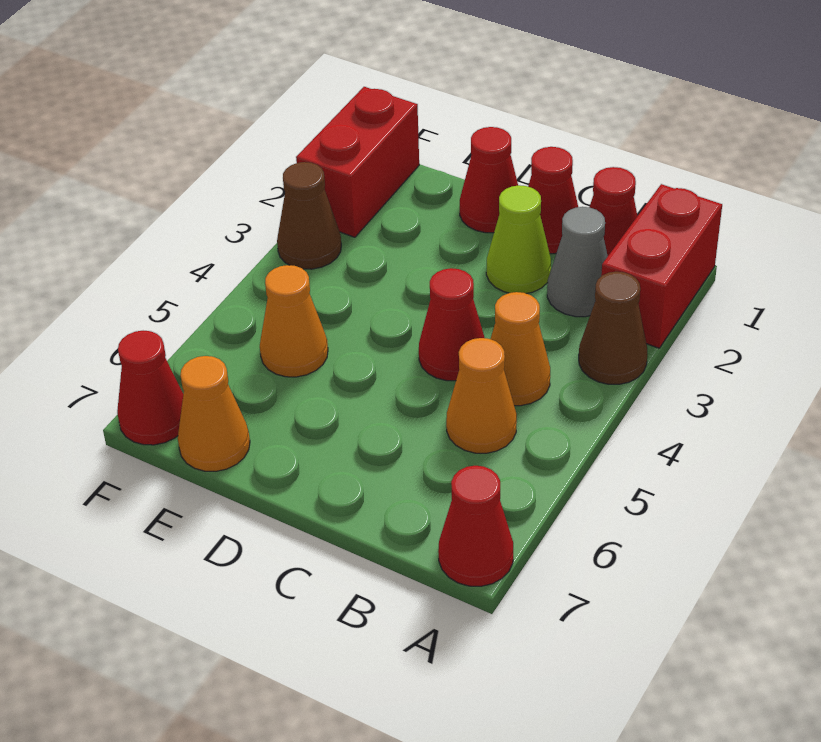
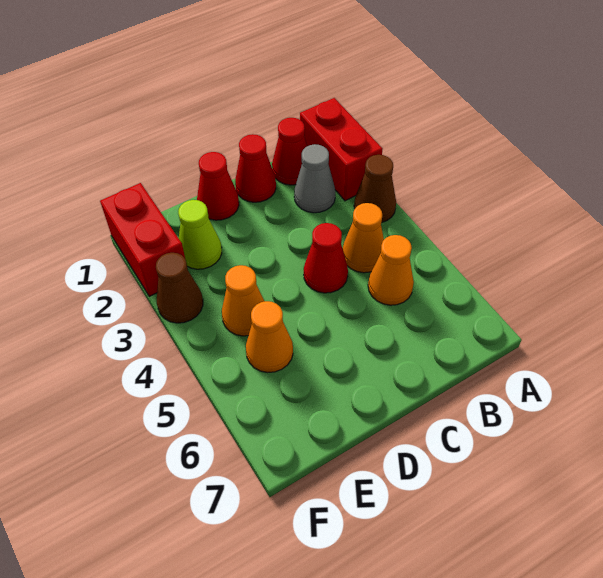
red 1x1 cone [438,466,513,586] -> none
lime 1x1 cone [486,185,551,294] -> lime 1x1 cone moved to [178,200,222,269]
orange 1x1 cone [178,356,250,471] -> orange 1x1 cone moved to [222,265,265,336]
red 1x1 cone [117,331,183,445] -> none

